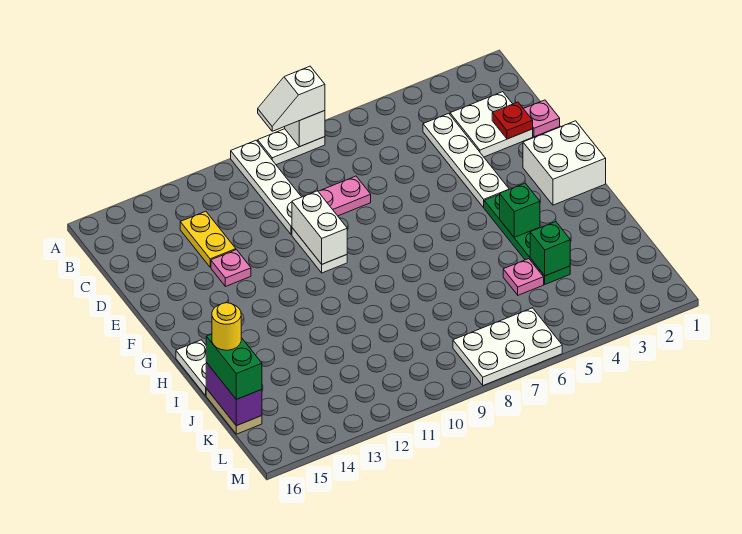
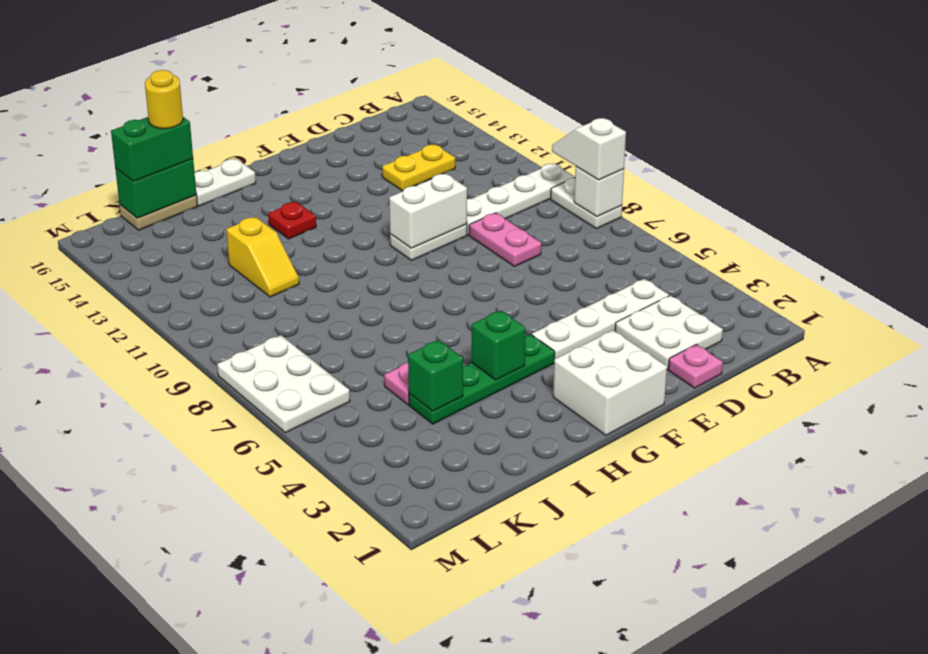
red 1x1 plate [492,102,533,139] -> red 1x1 plate moved to [268,202,316,239]
pink 1x1 plate [211,250,251,287] -> none
none -> yellow 1x2 slope [226,217,299,297]
purple 1x2 brick [206,363,262,426] -> green 1x2 brick [115,159,196,218]

